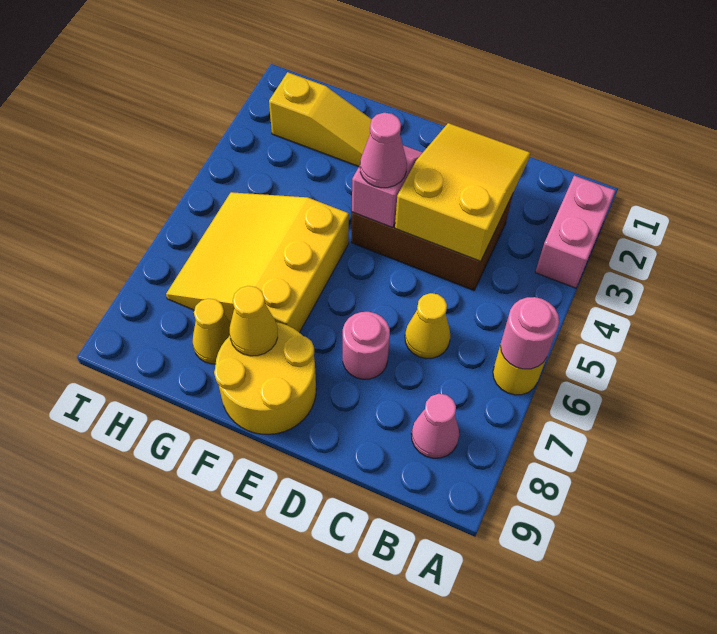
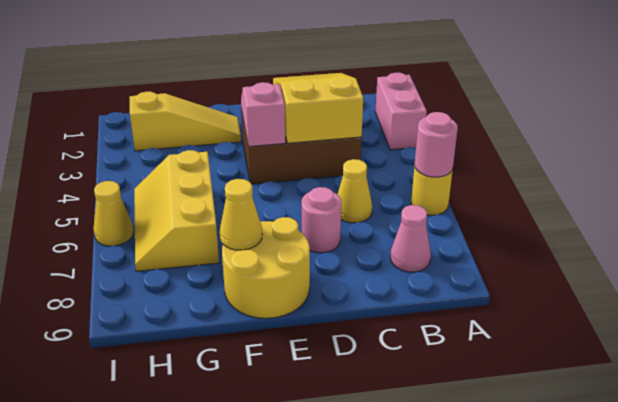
pink 1x1 cone [360,113,407,188] -> none
yellow 3x3 slope [166,192,349,333] -> yellow 2x3 slope [134,150,219,271]
yellow 1x1 cone [193,299,231,364] -> yellow 1x1 cone moved to [94,181,134,246]

